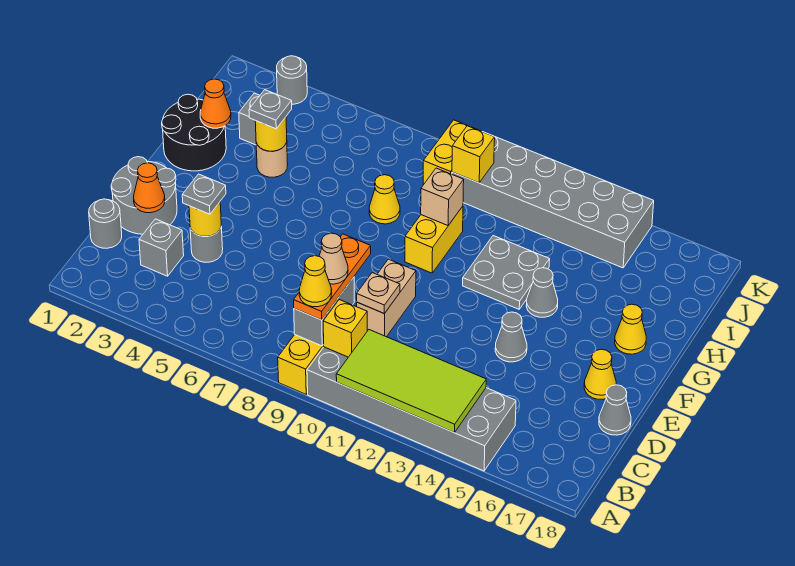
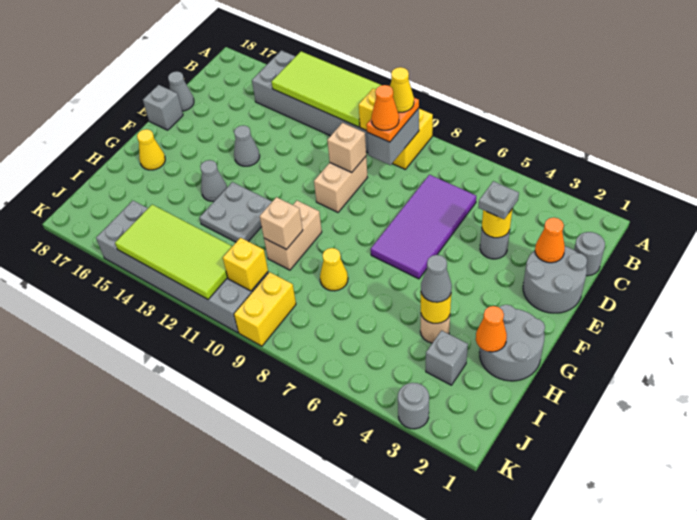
orange 1x3 plate [294,234,371,320] -> orange 1x2 plate [366,98,419,142]
grey 1x1 brick [139,219,184,276] -> grey 1x1 brick moved to [143,85,183,130]
none -> purple 2x4 tile [371,175,476,279]
tan 1x1 cone [319,233,348,284] -> orange 1x1 cone [371,85,399,130]
tan 1x1 plate [357,273,400,313] -> tan 1x1 brick [327,123,366,173]
yellow 1x1 cone [584,349,616,399] -> none
black 2x2 round brick [162,94,226,171] -> grey 2x2 round brick [479,305,545,381]
yellow 1x2 brick [405,206,463,273] -> tan 1x2 brick [264,201,322,270]
grey 1x1 plate [249,90,292,129] -> grey 1x1 cone [421,255,452,302]
none -> lime 2x4 tile [115,205,232,299]

